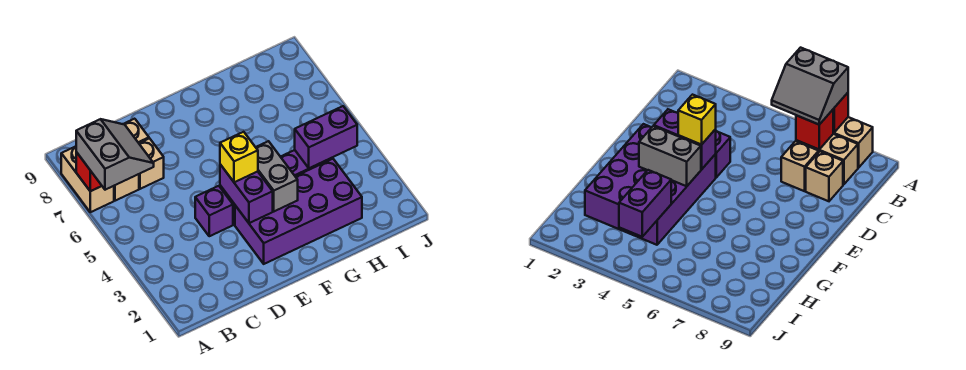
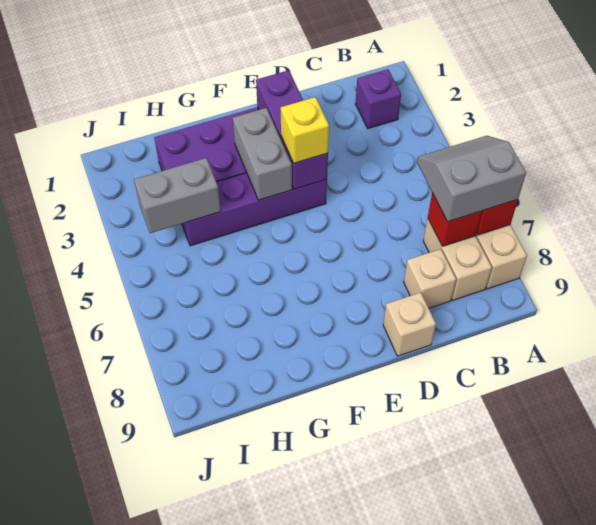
grey 2x2 slope [76,119,154,190] -> grey 2x2 slope turned to [417,136,526,222]
tan 1x1 brick [139,138,164,189] -> tan 1x1 brick moved to [383,293,436,356]
purple 1x1 brick [195,186,233,236] -> purple 1x1 brick moved to [355,69,401,129]
purple 1x2 brick [220,164,273,223] -> purple 1x3 brick [256,70,328,189]
purple 1x2 brick [295,106,357,168] -> grey 1x2 brick [134,158,221,233]

